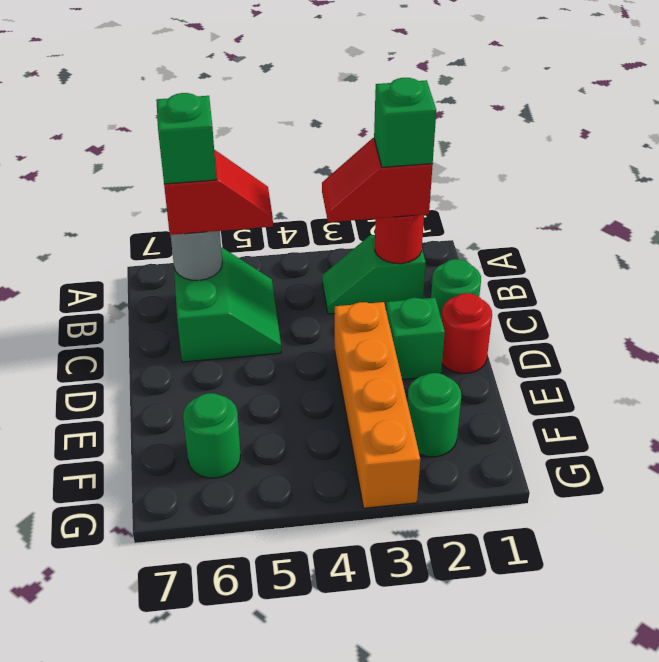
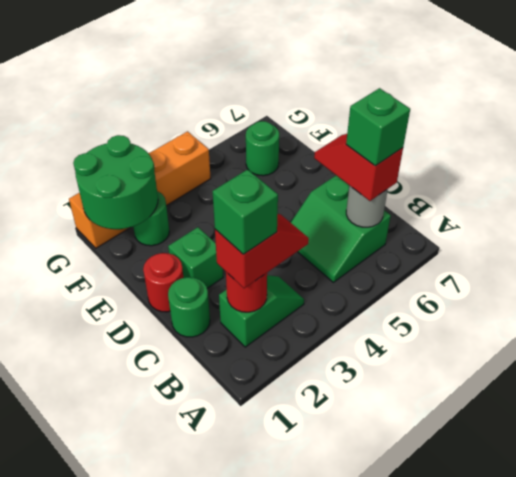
red 1x2 slope [164,150,273,235] -> red 1x2 slope turned to [314,134,403,201]
orange 1x4 brick [335,302,420,508] -> orange 1x4 brick turned to [69,131,211,248]
none -> green 2x2 round brick [73,135,158,229]

